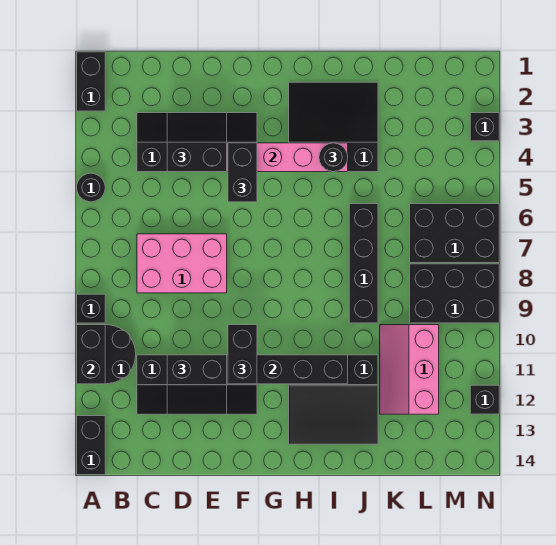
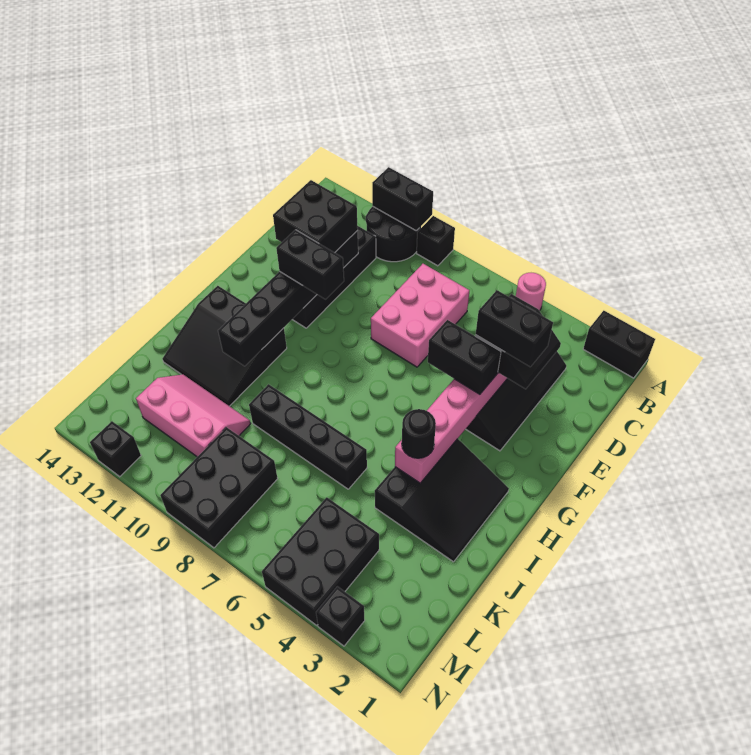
black 1x1 round brick [77,173,105,202] -> pink 1x1 round brick [516,273,546,311]
black 1x2 brick [77,416,105,475] -> black 1x2 brick moved to [476,290,553,367]
black 2x2 slope [167,355,227,414] -> black 2x2 brick [273,180,358,253]
black 3x3 slope [289,355,378,444] -> black 3x3 slope turned to [163,286,287,406]
black 2x3 brick [410,204,499,263] -> black 2x3 brick moved to [262,497,379,626]

